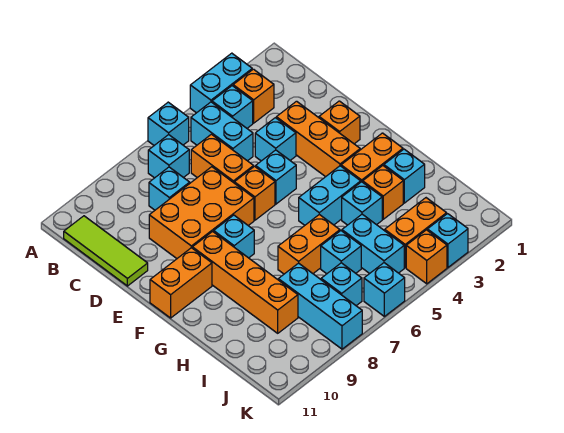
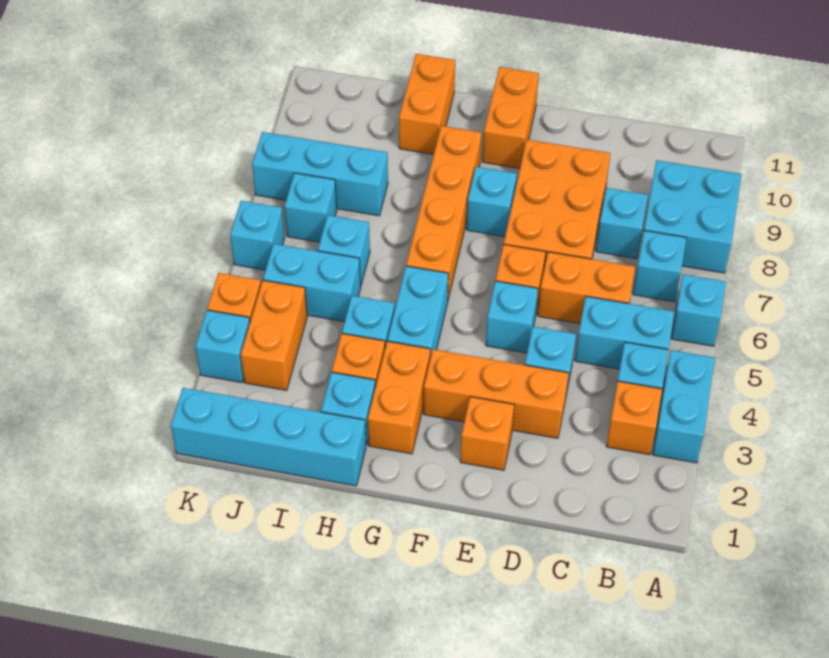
none -> cyan 2x2 brick [644,160,742,273]
lime 1x3 tile [64,216,148,286] -> none
orange 1x4 brick [192,231,298,333] -> orange 1x4 brick turned to [406,126,481,299]
none -> cyan 1x4 brick [171,388,366,486]
orange 1x2 brick [278,214,340,274] -> orange 1x2 brick moved to [399,54,455,154]

